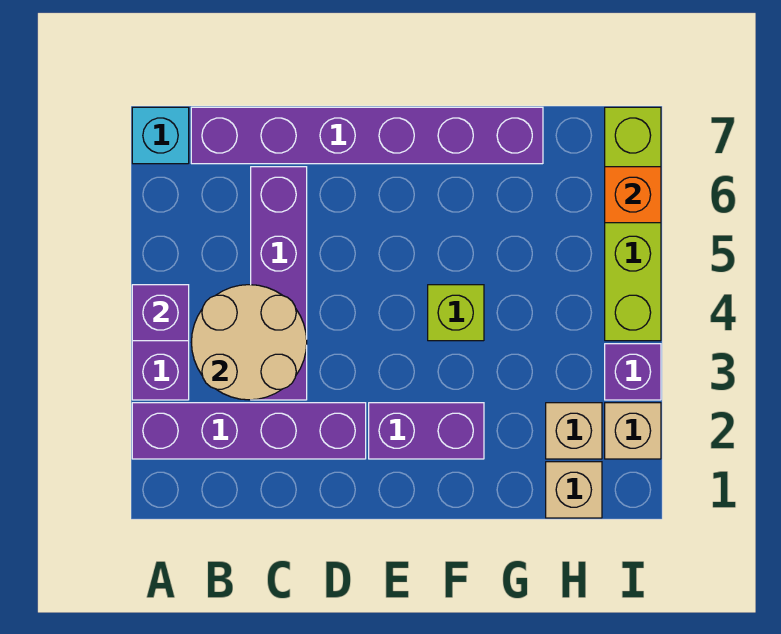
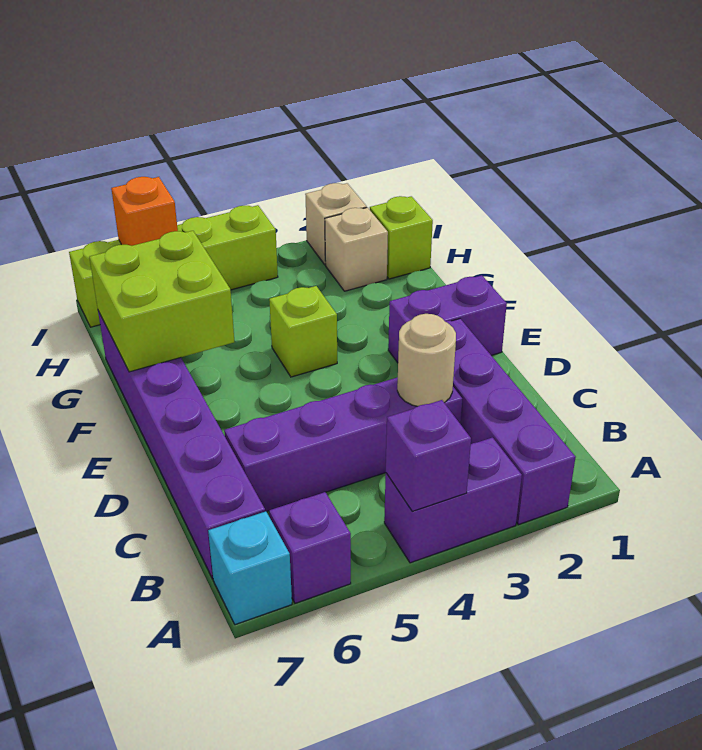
tan 2x2 round brick [191,285,307,400] -> tan 1x1 round brick [397,314,456,406]
purple 1x2 brick [369,403,484,459] -> purple 1x2 brick turned to [388,275,507,363]
none -> lime 2x2 brick [89,231,234,372]
tan 1x1 brick [546,462,602,518] -> lime 1x1 brick [370,196,433,279]
purple 1x1 brick [605,344,661,400] -> purple 1x1 brick moved to [269,492,351,603]

